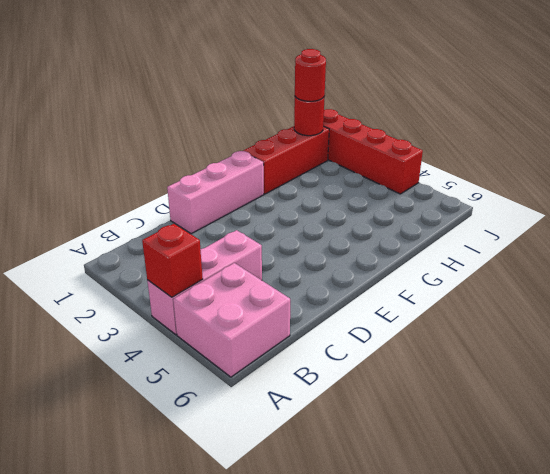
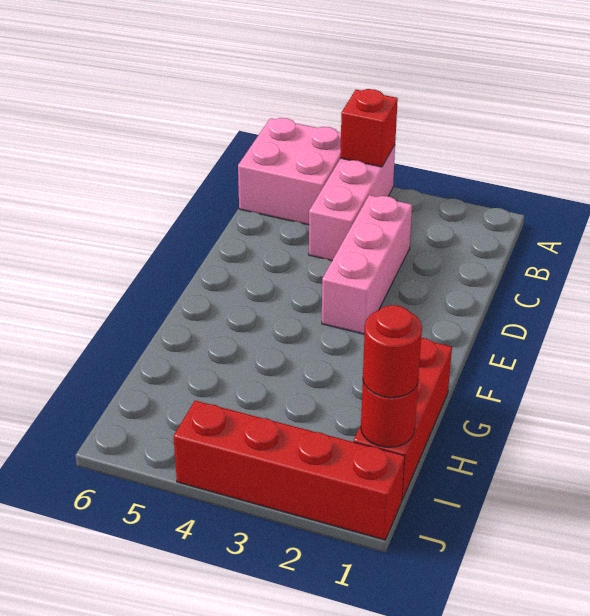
pink 1x3 brick [167,151,264,234] -> pink 1x3 brick moved to [322,195,412,334]

